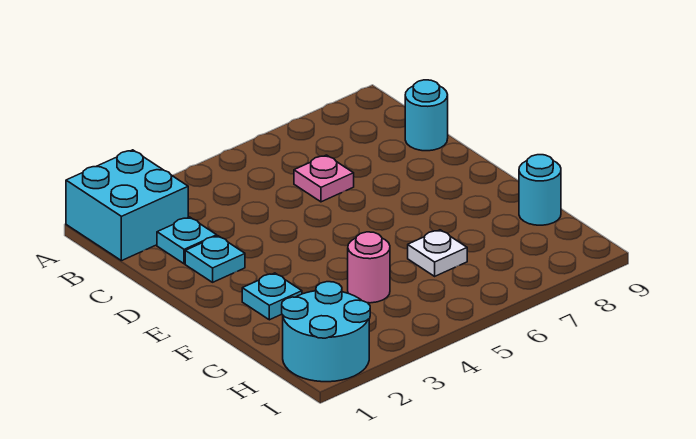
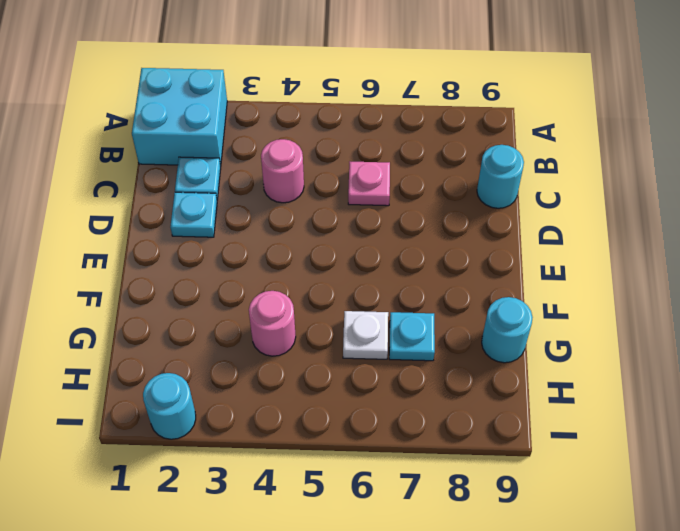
none -> pink 1x1 round brick [261,139,304,203]
cyan 1x1 plate [242,273,302,320] -> cyan 1x1 plate moved to [389,312,435,361]
cyan 2x2 round brick [282,282,370,382] -> cyan 1x1 round brick [143,373,196,439]

